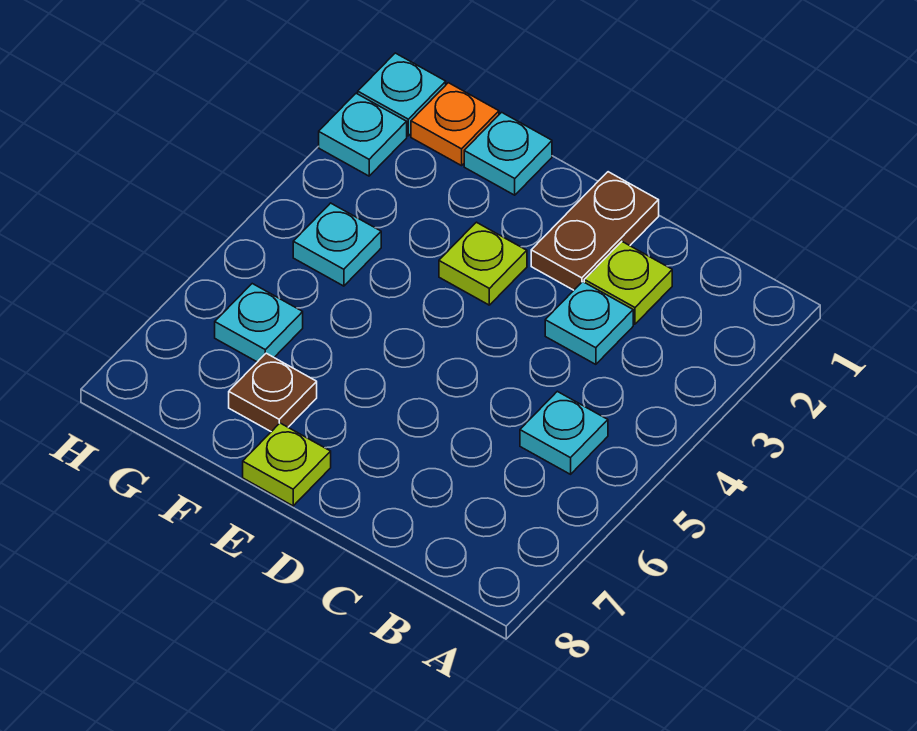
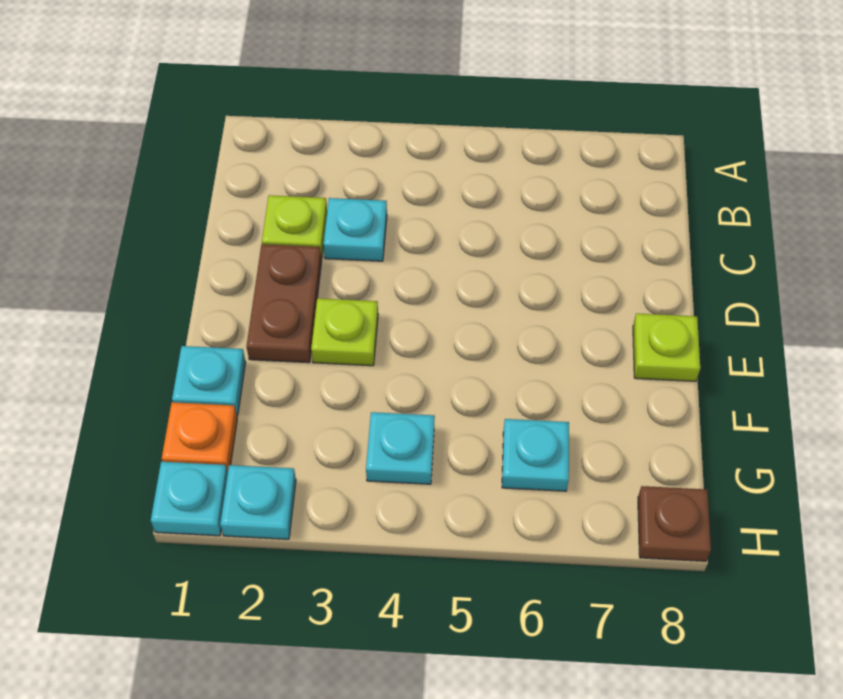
cyan 1x1 plate [520,391,608,474] -> none
brown 1x2 plate [531,172,659,290] -> brown 1x2 plate turned to [246,244,322,363]
brown 1x1 plate [229,353,317,432] -> brown 1x1 plate moved to [638,486,711,561]

